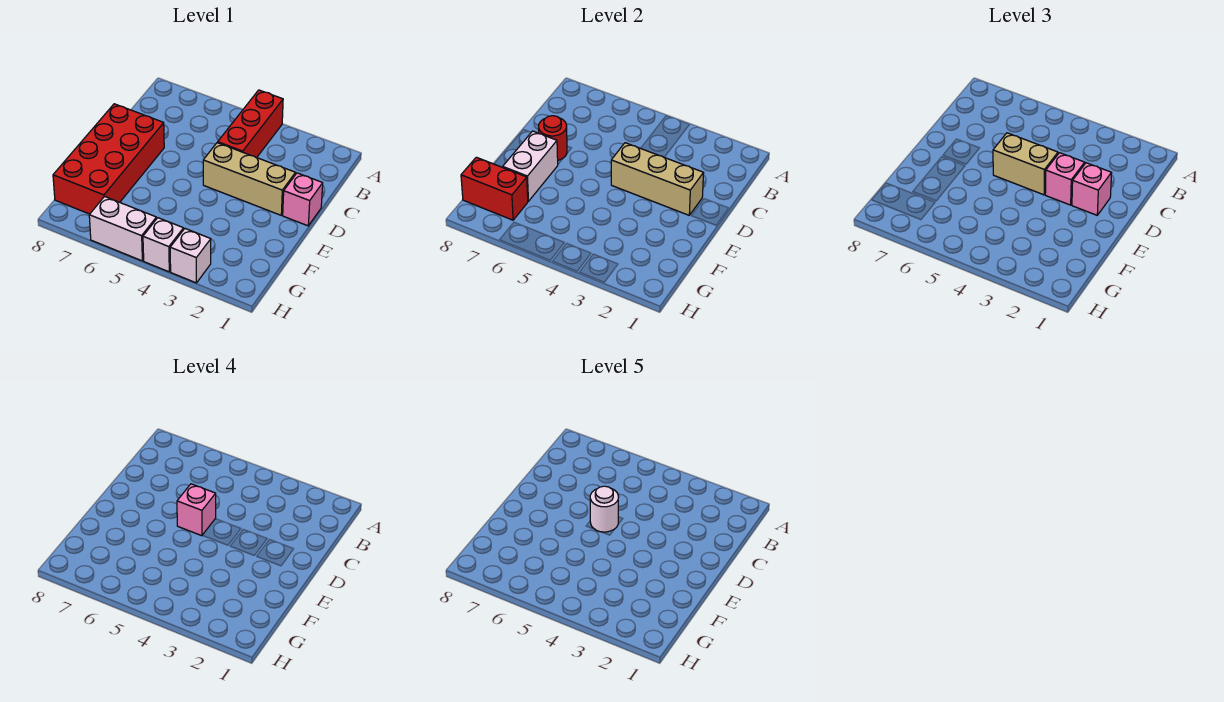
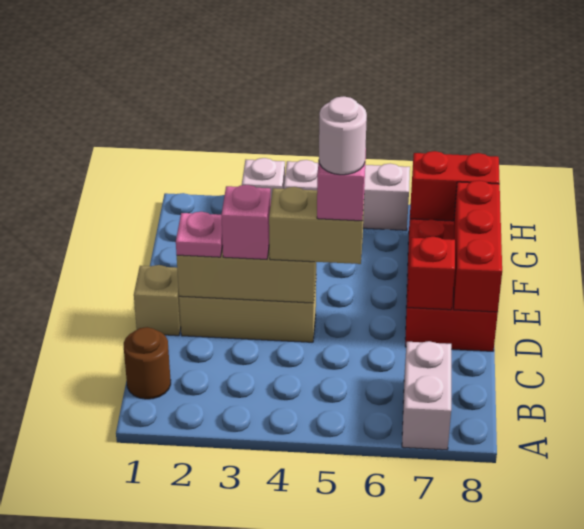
red 1x3 brick [218,90,283,158] -> red 1x3 brick moved to [454,181,502,312]
none -> brown 1x1 round brick [124,327,171,399]
pink 1x1 brick [283,173,323,226] -> tan 1x1 brick [134,265,181,336]
pink 1x1 brick [1072,163,1112,215] -> pink 1x1 plate [176,212,223,257]
red 1x1 round brick [539,116,567,160] -> red 1x1 brick [408,237,455,310]
white 1x2 brick [503,131,558,201] -> white 1x2 brick moved to [402,341,451,450]

